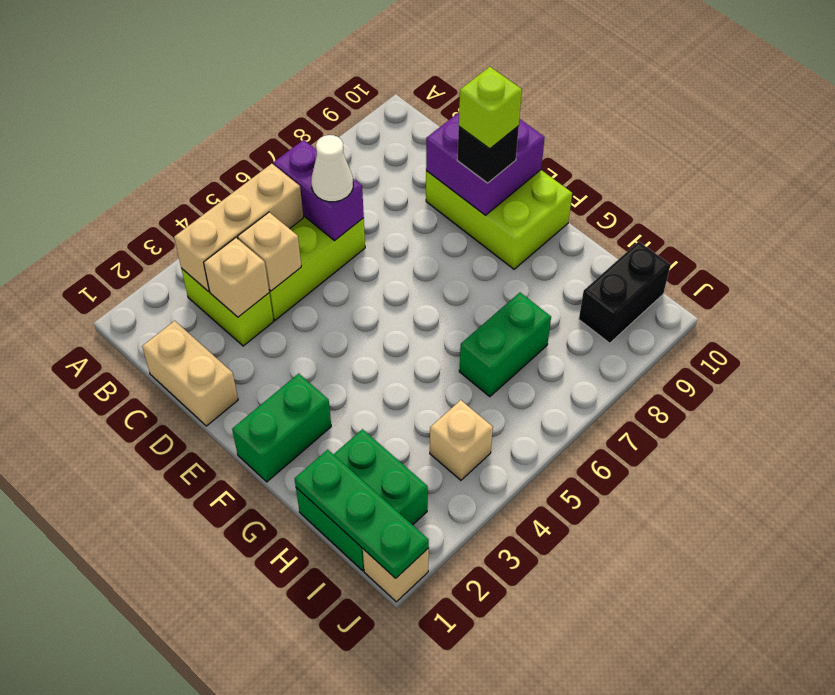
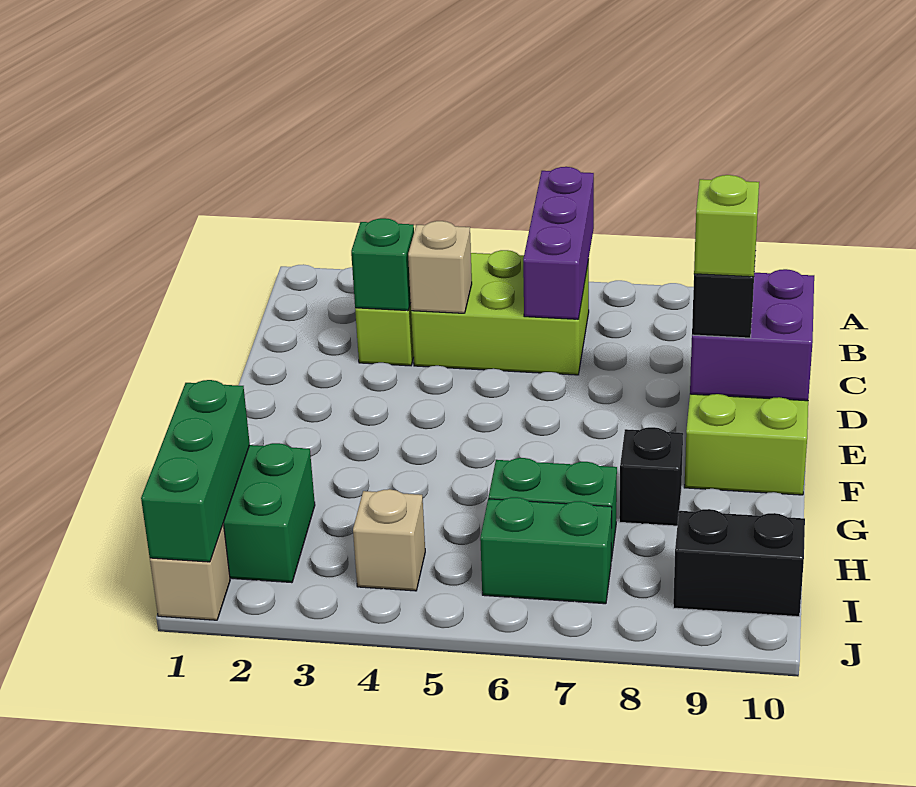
tan 1x3 brick [174,164,303,291] -> none
purple 1x2 brick [274,140,364,241] -> purple 1x3 brick [523,167,594,319]
tan 1x2 brick [142,321,238,426] -> none
tan 1x1 brick [204,238,269,317] -> green 1x1 brick [351,218,414,311]
white 1x1 cone [311,135,353,202] -> none
green 1x2 brick [232,374,331,482] -> green 1x2 brick moved to [480,497,612,604]
none -> black 1x1 brick [619,427,683,526]
green 1x3 plate [295,450,429,578] -> green 1x3 brick [141,380,250,562]

